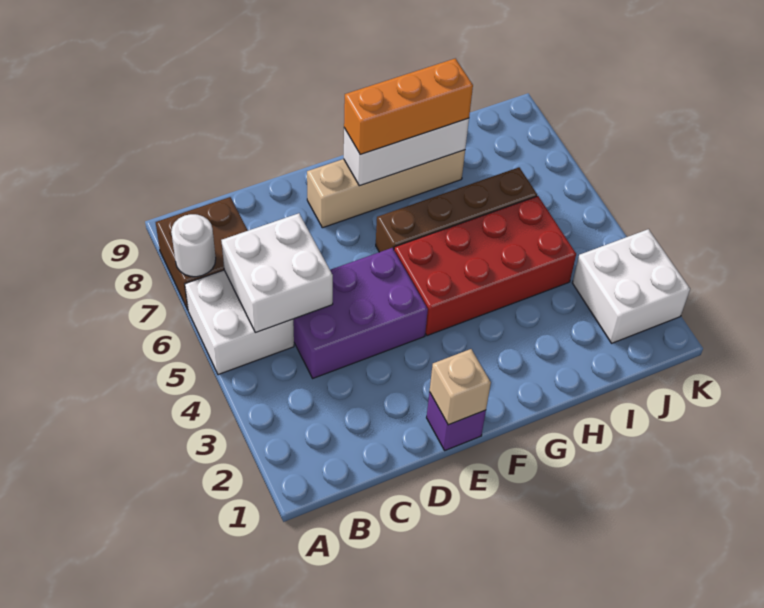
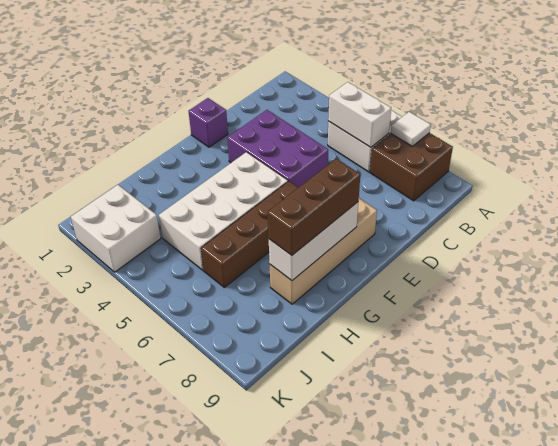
white 1x1 round brick [171,214,216,277] -> white 1x1 tile [391,112,431,146]
white 2x2 brick [221,213,333,332] -> white 1x2 brick [328,82,391,147]
purple 2x3 brick [293,248,428,378] -> purple 2x3 brick turned to [227,110,328,188]
tan 1x1 brick [430,349,491,425] -> none
red 2x4 brick [394,196,576,336] -> white 2x4 brick [159,152,288,270]
orange 1x3 brick [344,59,473,154] -> brown 1x3 brick [268,159,360,255]

